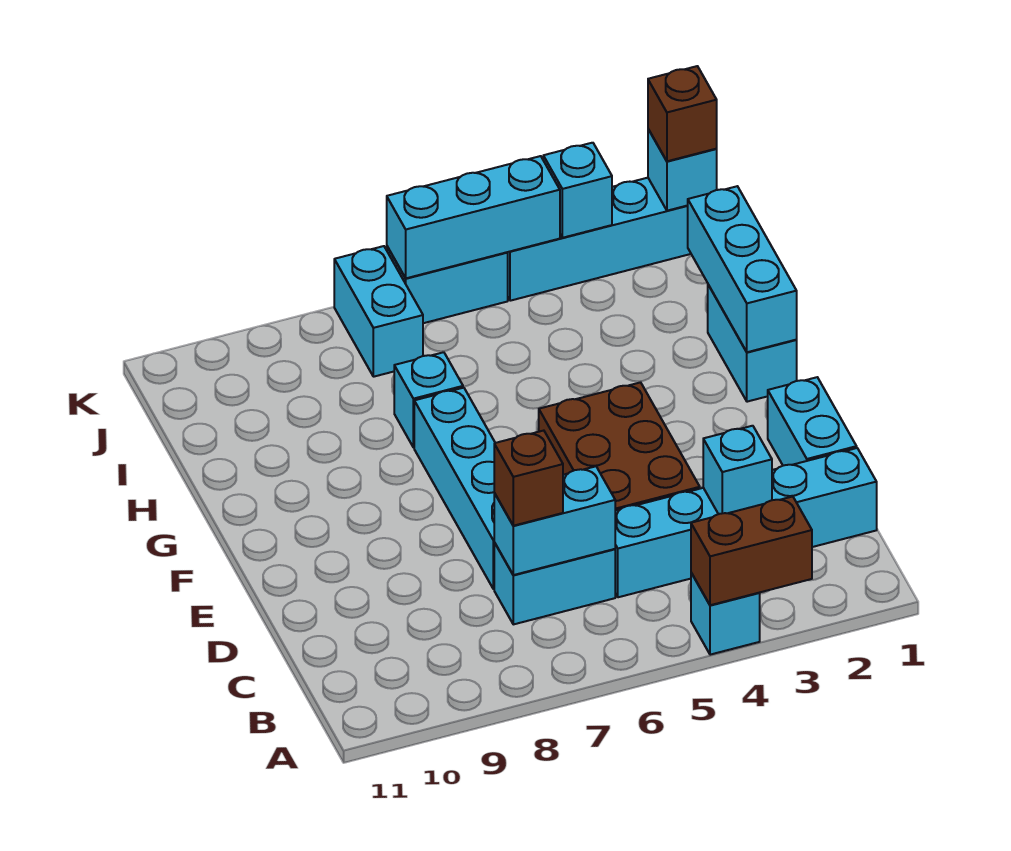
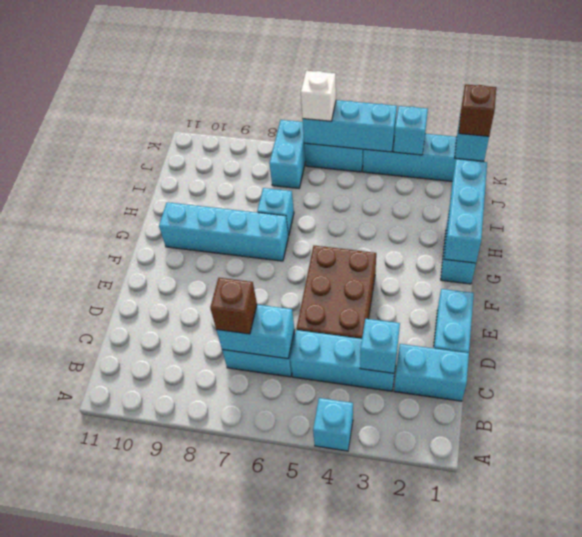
brown 1x2 brick [691,496,812,605] -> none
cyan 1x4 brick [414,388,495,589] -> cyan 1x4 brick turned to [159,202,288,261]
none -> white 1x1 brick [301,71,336,121]

